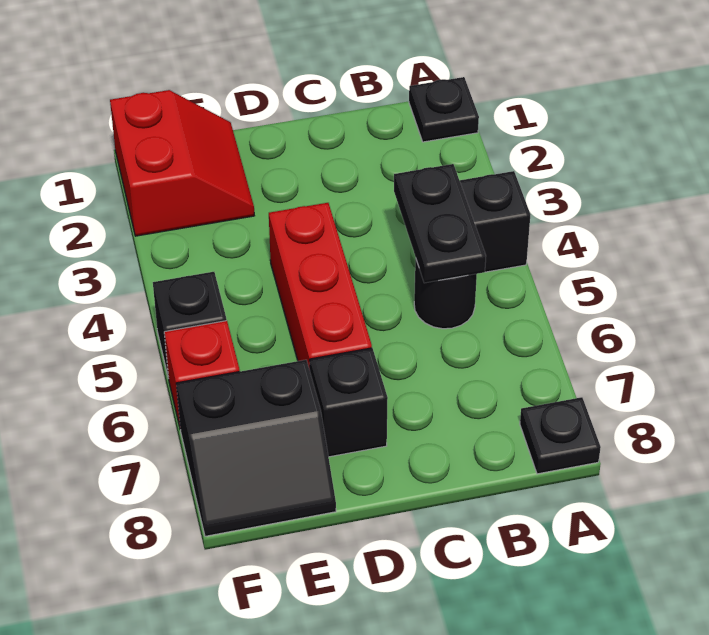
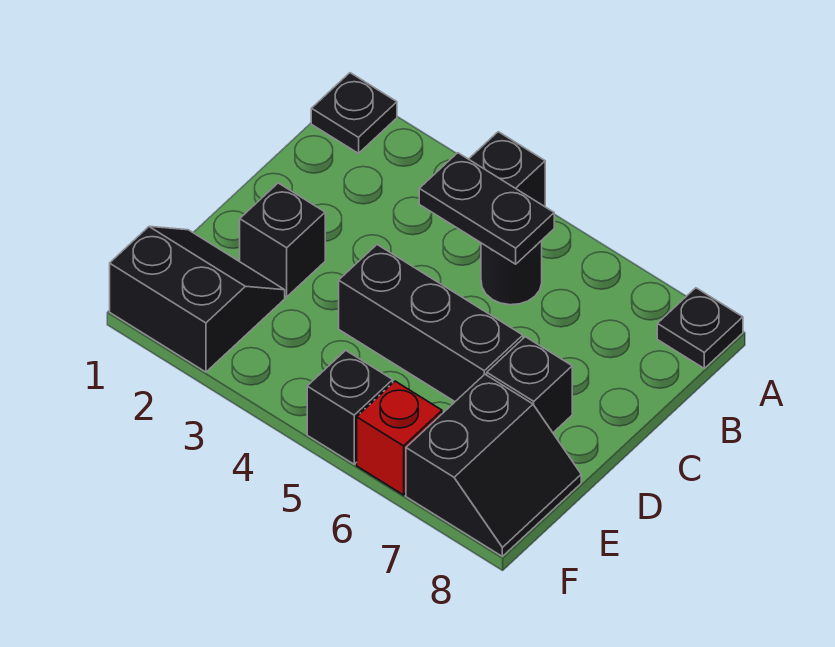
none -> black 1x1 brick [240,183,325,297]
red 1x3 brick [269,203,372,370] -> black 1x3 brick [339,245,523,401]
red 2x2 slope [110,90,254,236] -> black 2x2 slope [110,227,285,372]

